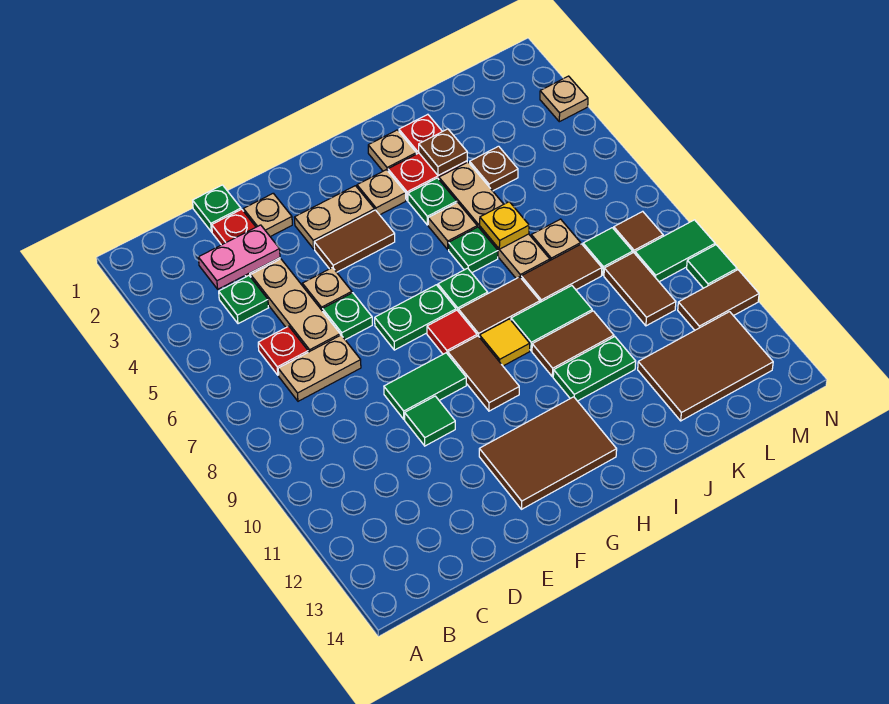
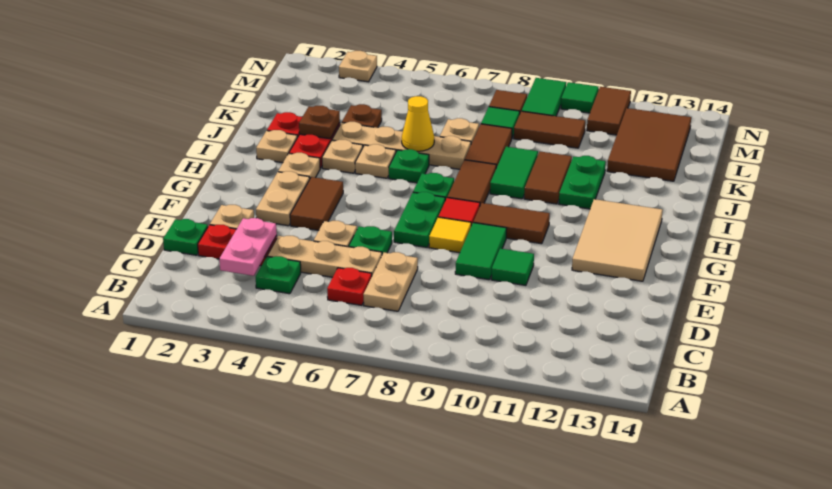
brown 2x3 tile [479,397,617,509] -> tan 2x3 tile [572,199,663,281]
yellow 1x1 tile [480,319,530,366] -> yellow 1x1 tile moved to [429,217,471,253]
green 1x1 plate [408,178,457,225] -> tan 1x1 plate [322,140,363,173]
yellow 1x1 plate [480,202,529,249] -> yellow 1x1 cone [402,96,434,151]

